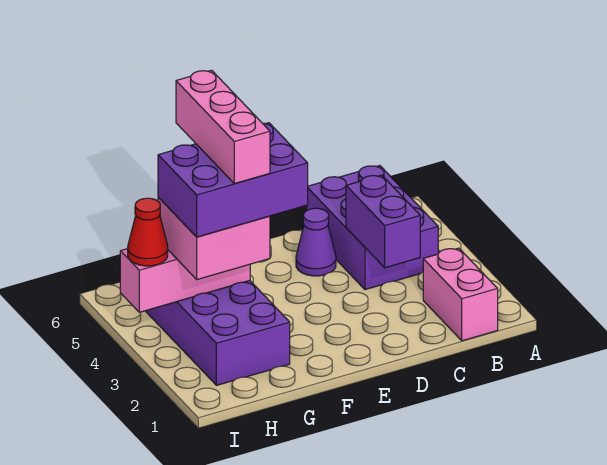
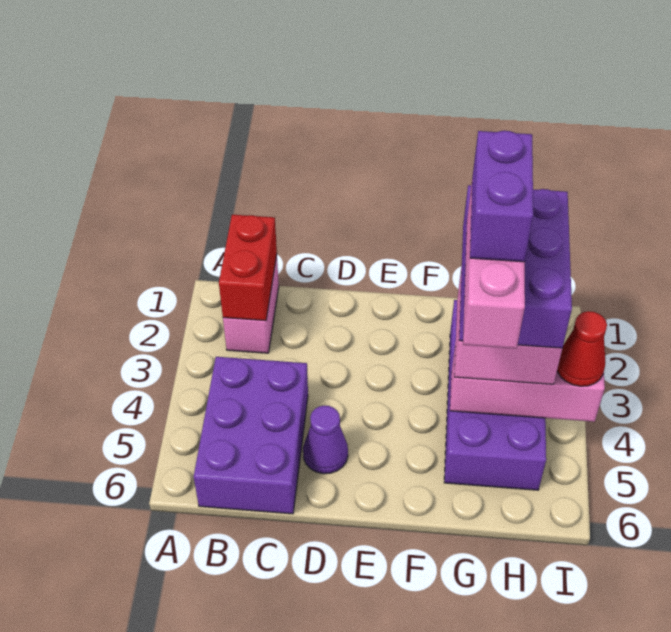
none -> red 1x2 brick [219,215,277,321]
purple 1x2 brick [346,175,420,268] -> purple 1x2 brick moved to [470,131,533,262]
purple 2x3 brick [158,123,308,237] -> purple 2x3 brick turned to [459,185,572,348]

